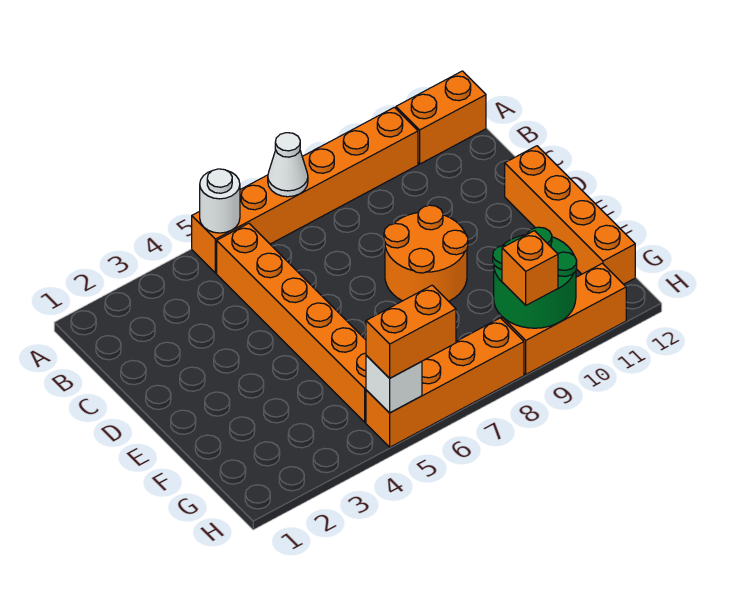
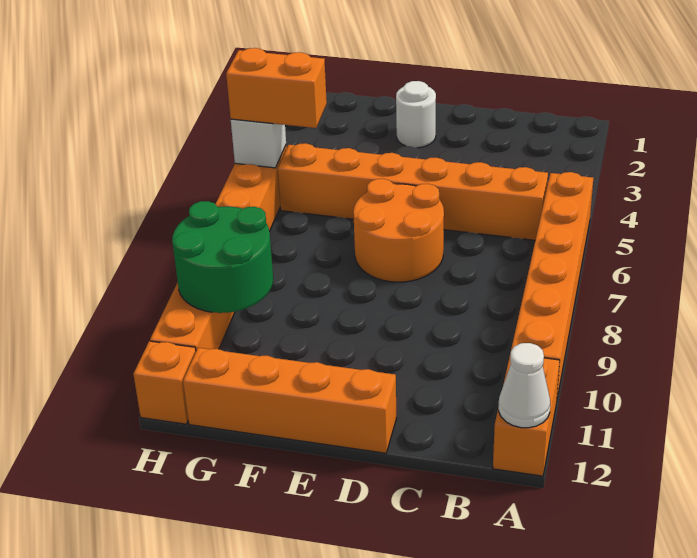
white 1x1 round brick [200,169,240,233] -> white 1x1 round brick moved to [396,81,436,148]
white 1x1 cone [268,133,308,197] -> white 1x1 cone moved to [499,343,550,428]
orange 2x2 round brick [384,205,468,301] -> orange 2x2 round brick moved to [353,179,444,282]
orange 1x2 brick [366,285,456,378] -> orange 1x2 brick turned to [226,48,327,128]
orange 1x1 brick [502,231,558,305] -> orange 1x1 brick moved to [133,341,196,424]

